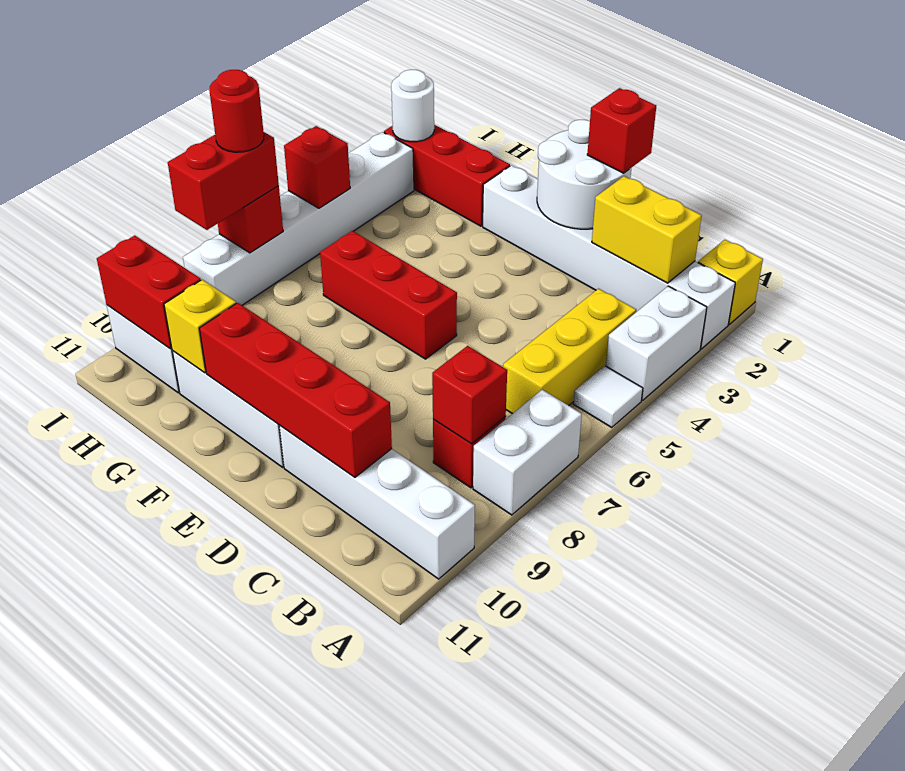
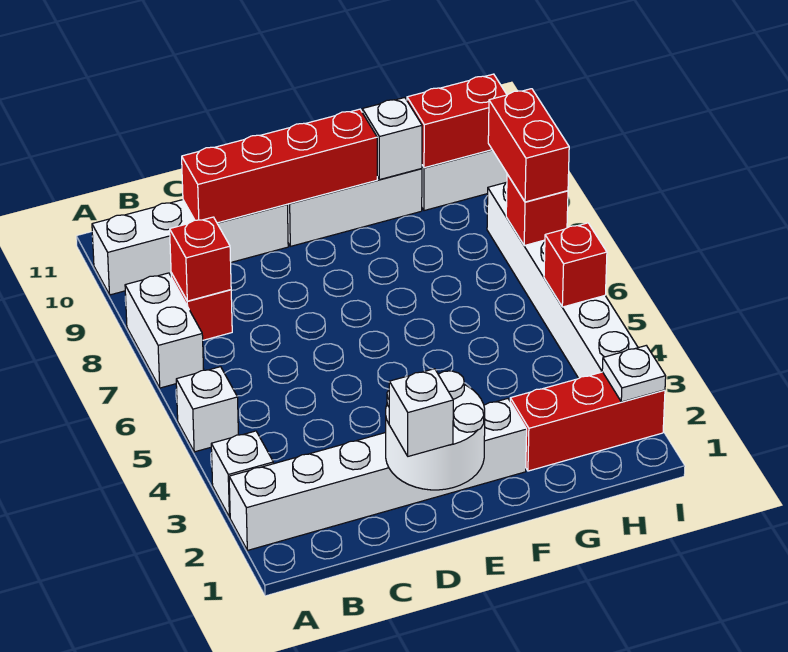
yellow 1x1 brick [698,240,763,324] -> none
white 1x2 brick [606,286,707,400] -> white 1x1 brick [211,431,273,517]
white 1x1 tile [574,366,643,427] -> white 1x1 brick [176,367,238,452]
yellow 1x2 brick [592,176,702,283] -> none
yellow 1x3 brick [503,289,636,414] -> none
red 1x1 brick [587,88,656,173] -> white 1x1 brick [389,369,453,456]
red 1x3 brick [320,231,457,359] -> none
yellow 1x1 brick [164,280,236,373] -> white 1x1 brick [362,98,422,179]
white 1x1 round brick [391,70,434,142] -> white 1x1 plate [602,346,666,402]
red 1x1 round brick [209,70,264,152] -> none

